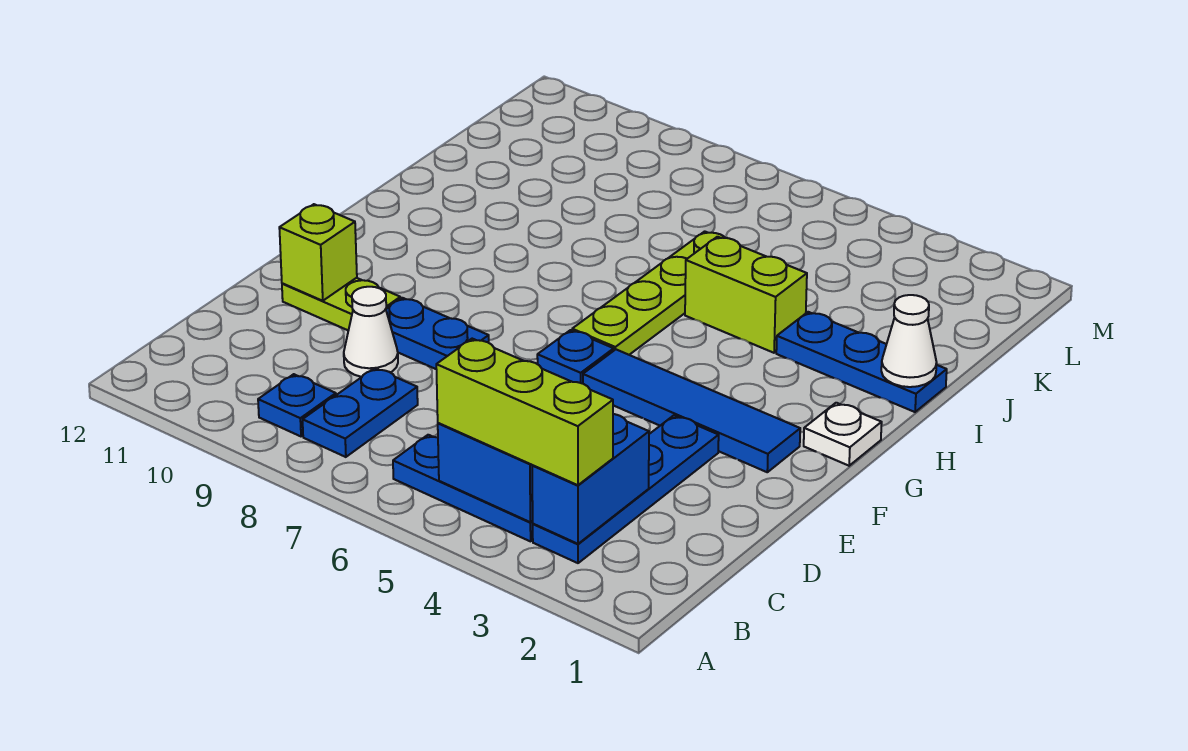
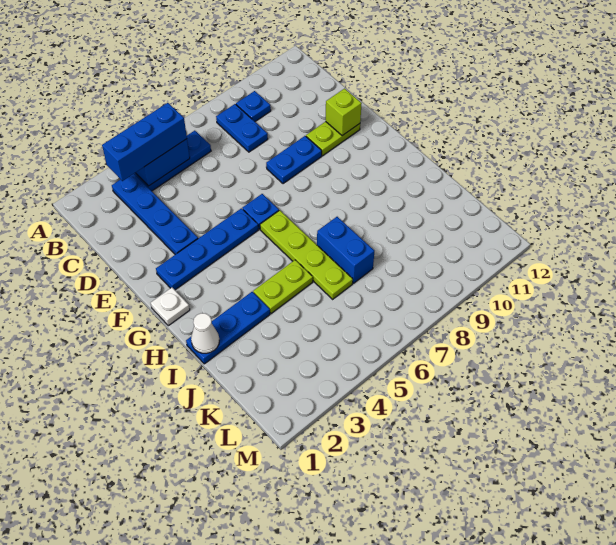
blue 1x2 brick [532,414,649,544] -> blue 1x2 brick moved to [317,217,374,283]
lime 1x3 brick [436,339,613,485] -> blue 1x3 brick [102,103,187,181]
white 1x1 cone [344,287,398,377] -> none
blue 1x4 tile [583,349,800,472] -> blue 1x4 plate [156,208,258,290]
lime 1x2 brick [685,237,807,353] -> lime 1x2 plate [253,260,313,314]

